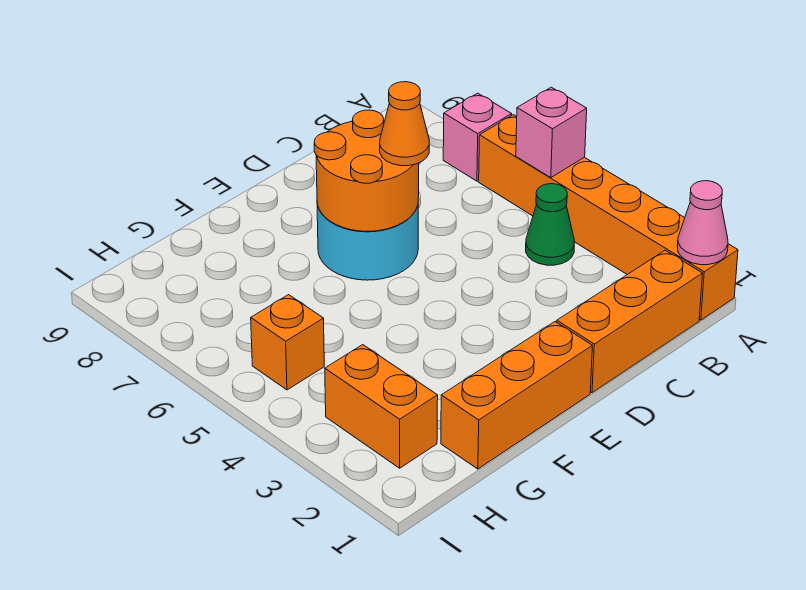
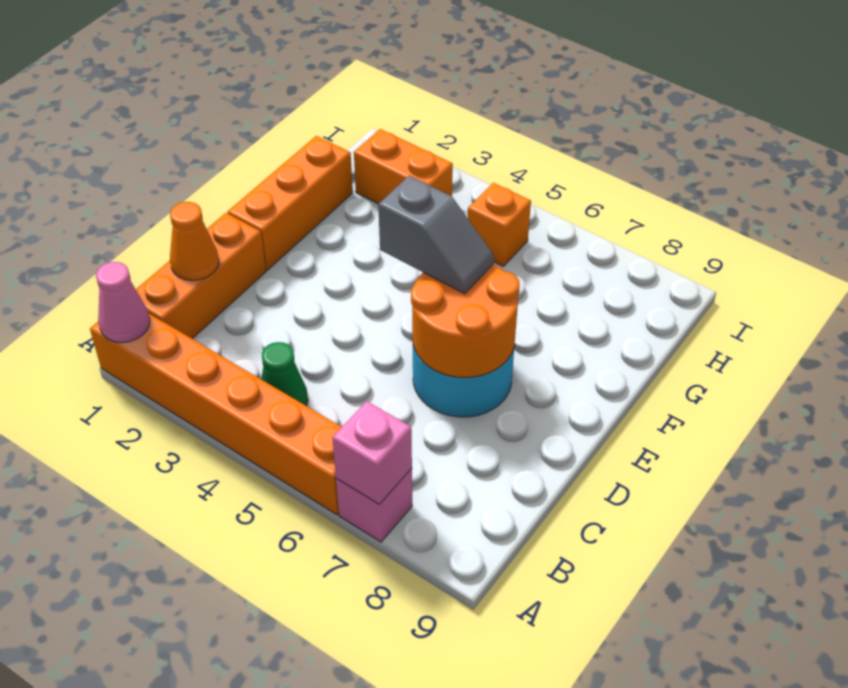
pink 1x1 brick [516,87,587,178] -> pink 1x1 brick moved to [332,401,412,504]
orange 1x1 cone [380,82,429,166] -> orange 1x1 cone moved to [170,202,219,280]
none -> grey 1x2 slope [378,176,494,294]

